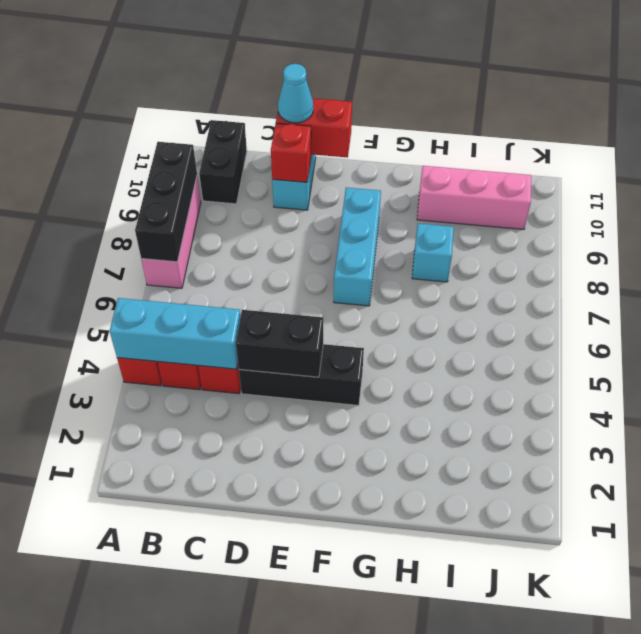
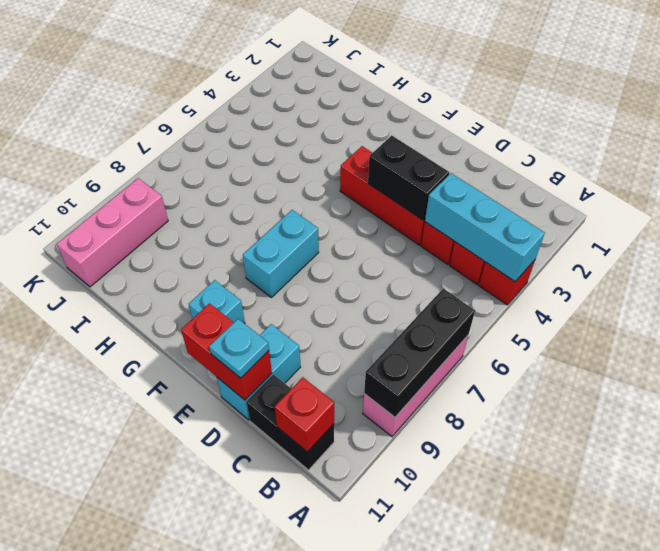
black 1x2 brick [199,120,247,204] -> black 1x2 brick turned to [247,375,334,470]
black 1x3 brick [239,344,364,405] -> red 1x3 brick [340,146,425,245]
red 1x1 brick [271,123,312,182] -> red 1x1 brick moved to [275,377,334,452]
cyan 1x1 cone [278,64,313,123] -> cyan 1x1 plate [209,319,269,378]
cyan 1x3 brick [334,188,381,306] -> cyan 1x2 brick [243,210,319,297]
cyan 1x1 brick [412,223,454,282] -> cyan 1x1 brick moved to [189,280,245,324]
pink 1x3 brick [417,166,531,229] -> pink 1x3 brick turned to [57,178,168,287]

